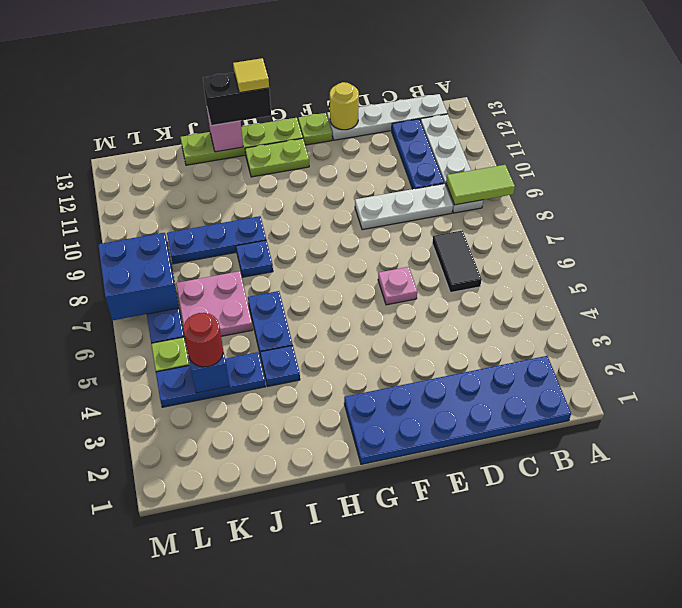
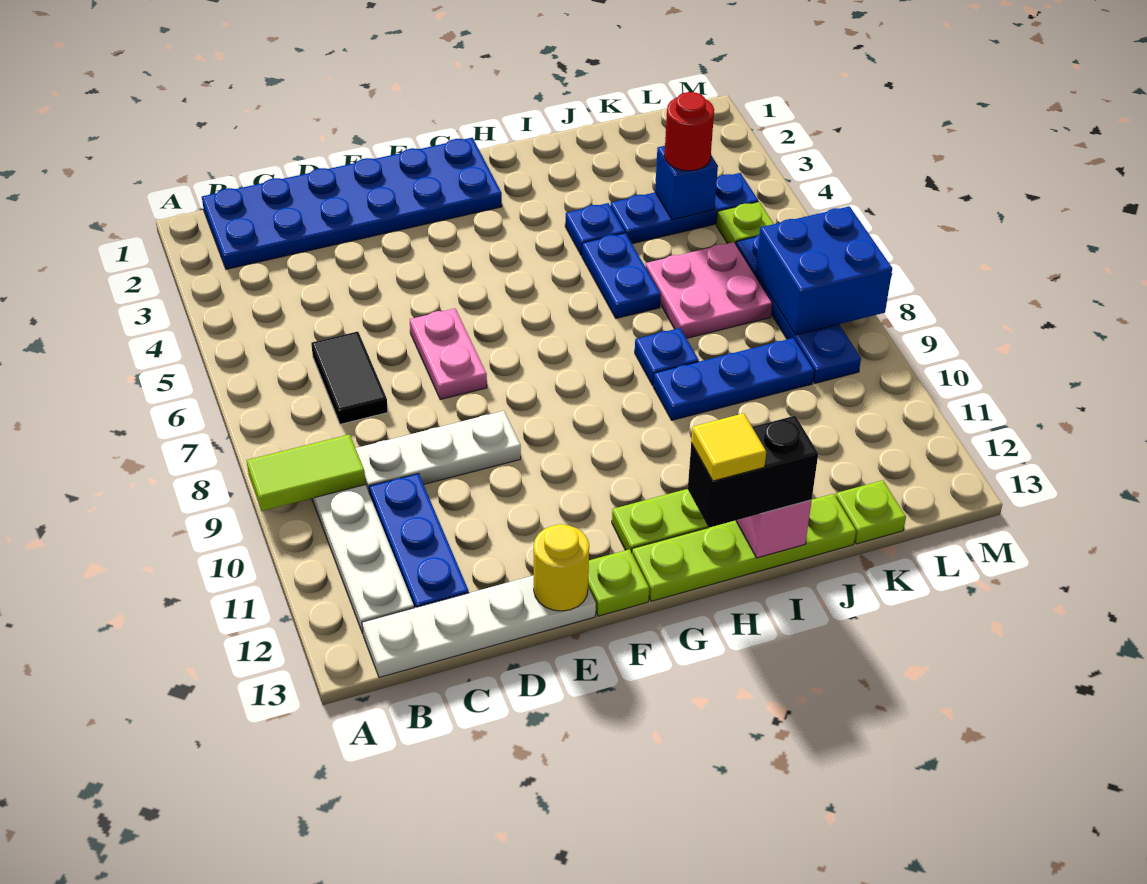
pink 1x1 plate [378,267,417,305] -> pink 1x2 plate [410,308,487,400]
none -> lime 1x1 plate [836,480,906,544]

